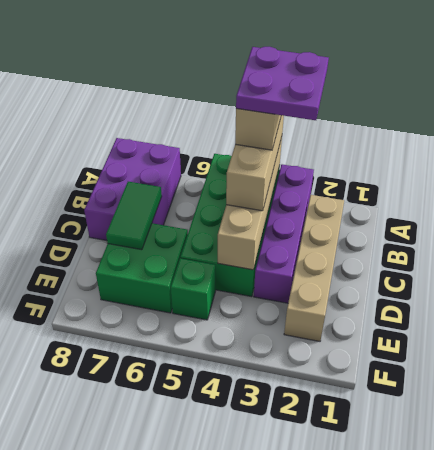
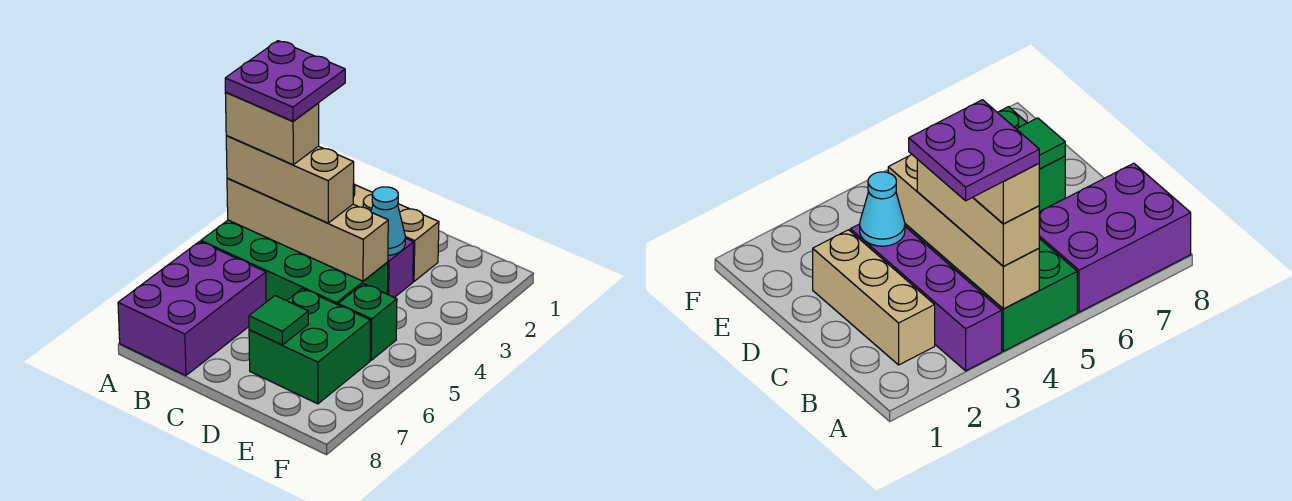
purple 2x3 brick [84,138,181,241] -> purple 2x3 brick turned to [118,241,266,376]
tan 1x4 brick [284,195,344,341] -> tan 1x3 brick [353,184,439,282]
green 1x2 tile [106,182,162,250] -> green 1x1 tile [249,296,308,345]
none -> cyan 1x1 cone [371,187,405,255]

